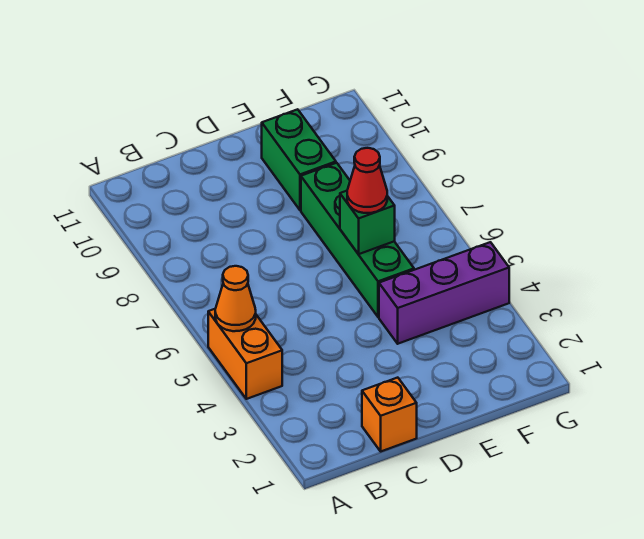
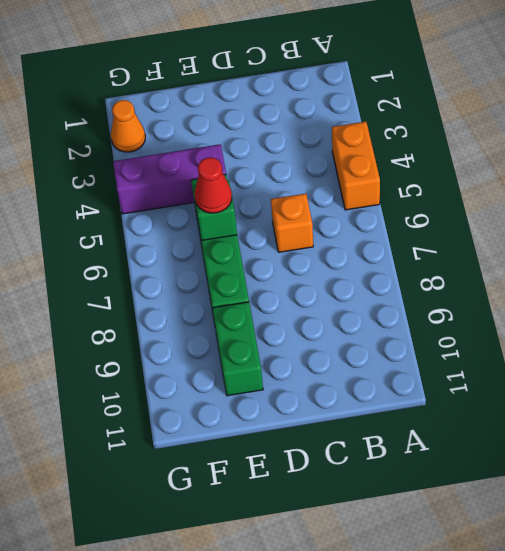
orange 1x1 cone [215,266,256,331] -> orange 1x1 cone moved to [111,100,145,152]
orange 1x1 brick [362,378,417,451] -> orange 1x1 brick moved to [271,194,313,252]

